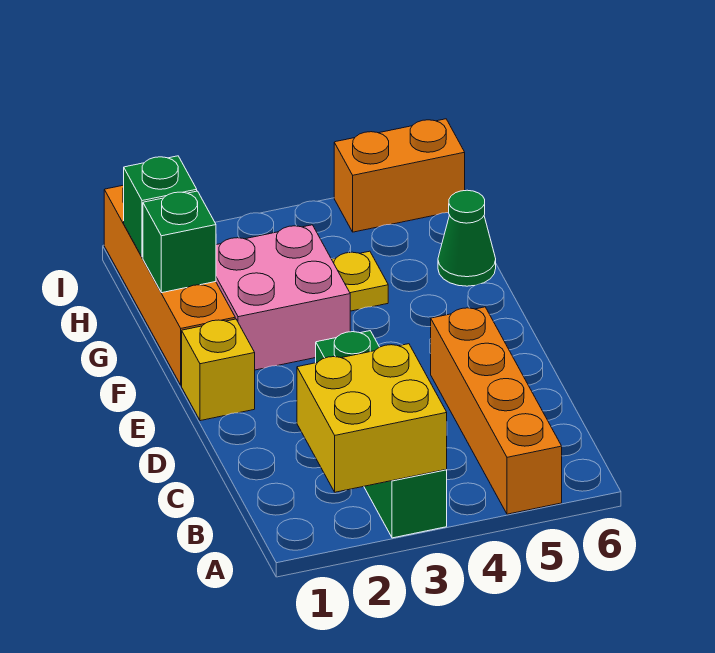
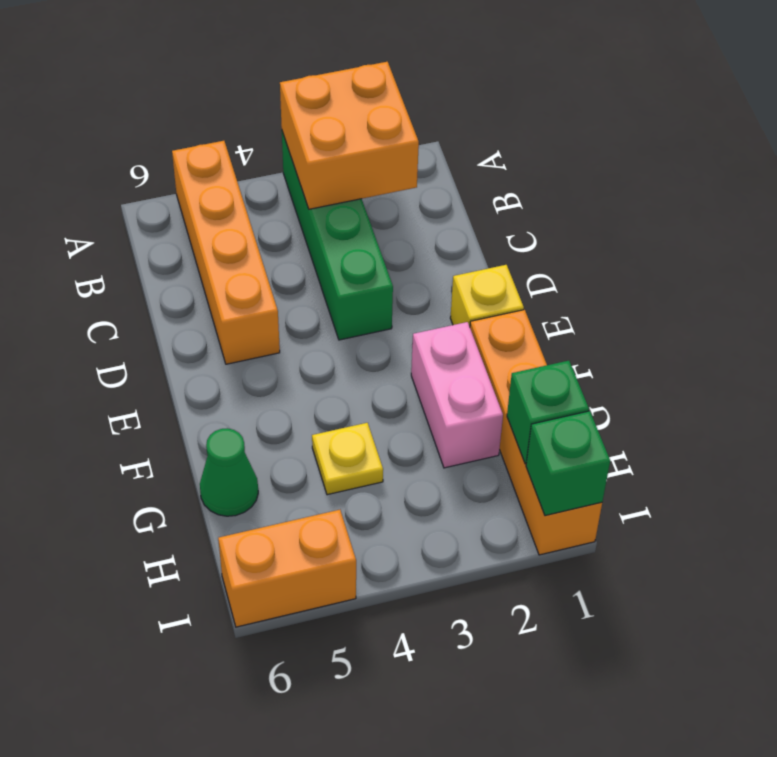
yellow 2x2 brick [297,344,447,492] -> orange 2x2 brick [280,62,419,209]
pink 2x2 brick [216,225,350,370] -> pink 1x2 brick [411,322,503,468]
green 1x1 brick [143,191,216,293] -> green 1x1 brick moved to [526,411,610,516]

